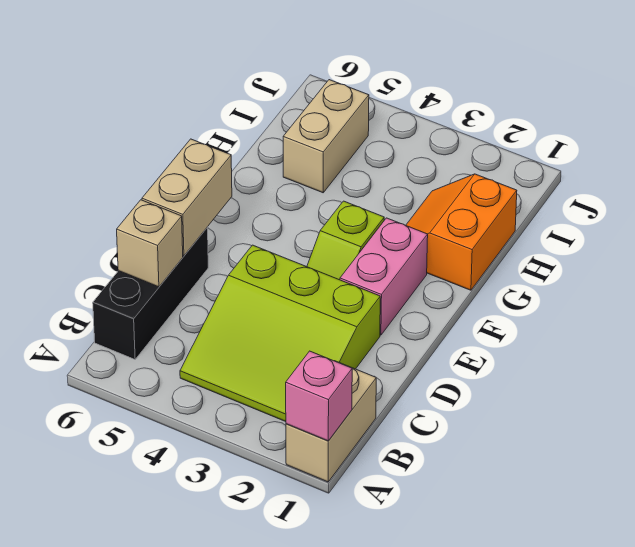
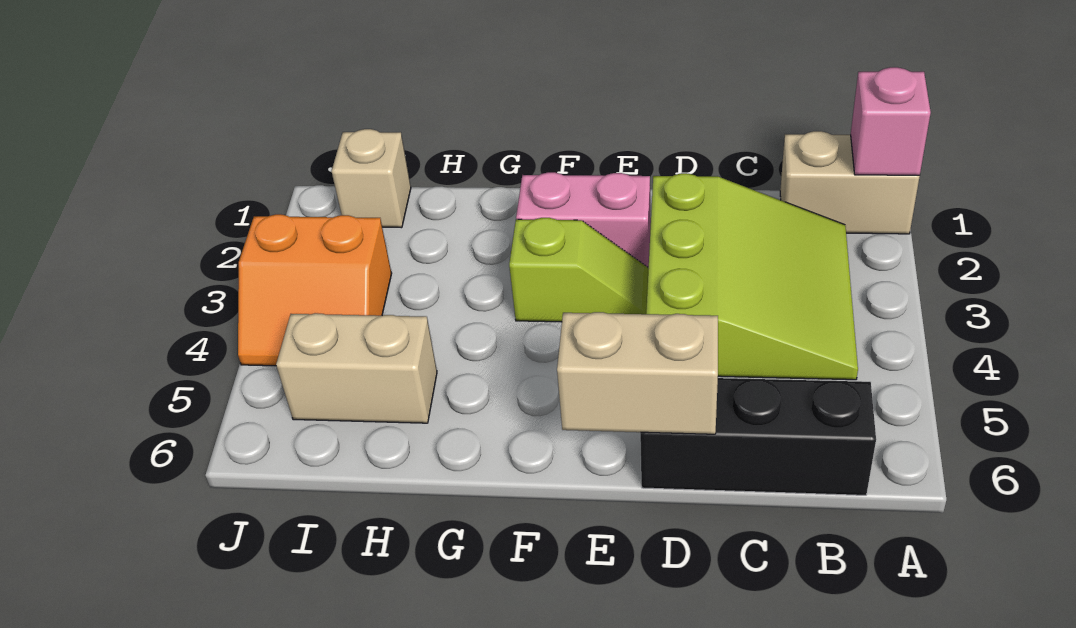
tan 1x1 brick [117,200,183,287] -> tan 1x1 brick moved to [332,129,411,228]
orange 2x2 slope [406,174,517,290] -> orange 2x2 slope moved to [238,214,392,366]

